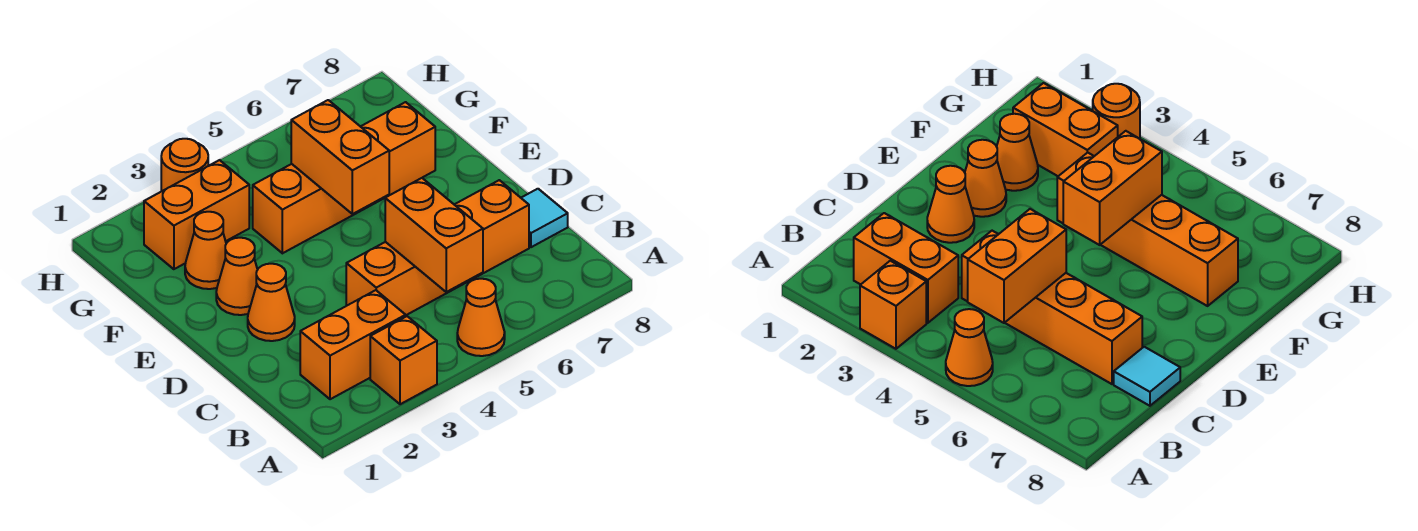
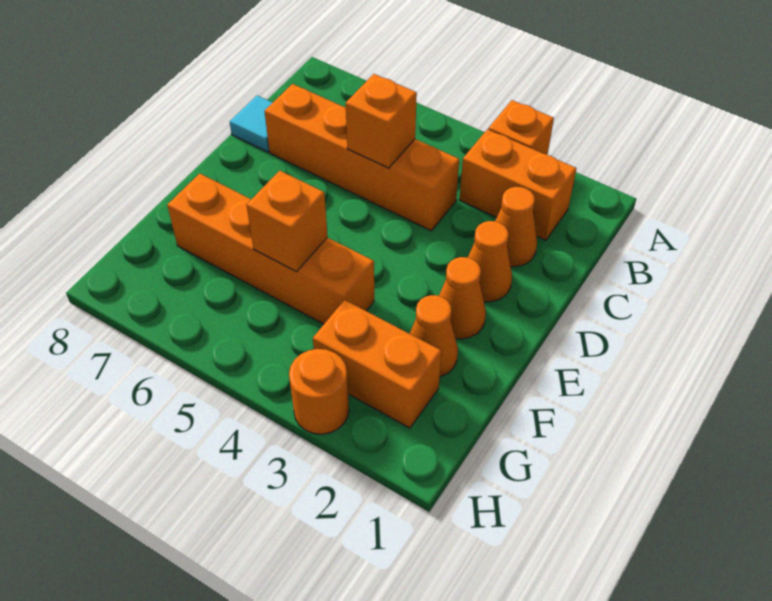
orange 1x1 cone [457,279,505,356] -> orange 1x1 cone moved to [495,187,537,267]
orange 1x2 brick [385,178,483,292] -> orange 1x1 brick [346,74,417,168]
orange 1x2 brick [291,100,389,214] -> orange 1x1 brick [247,171,327,272]

